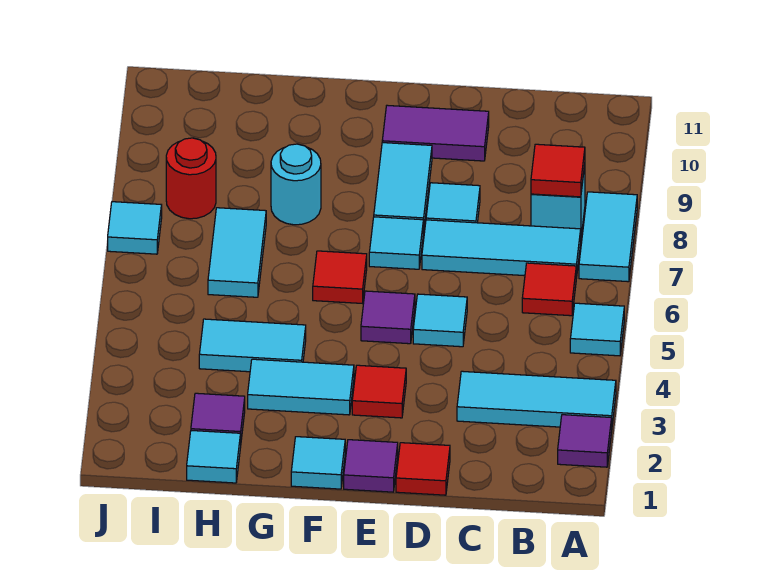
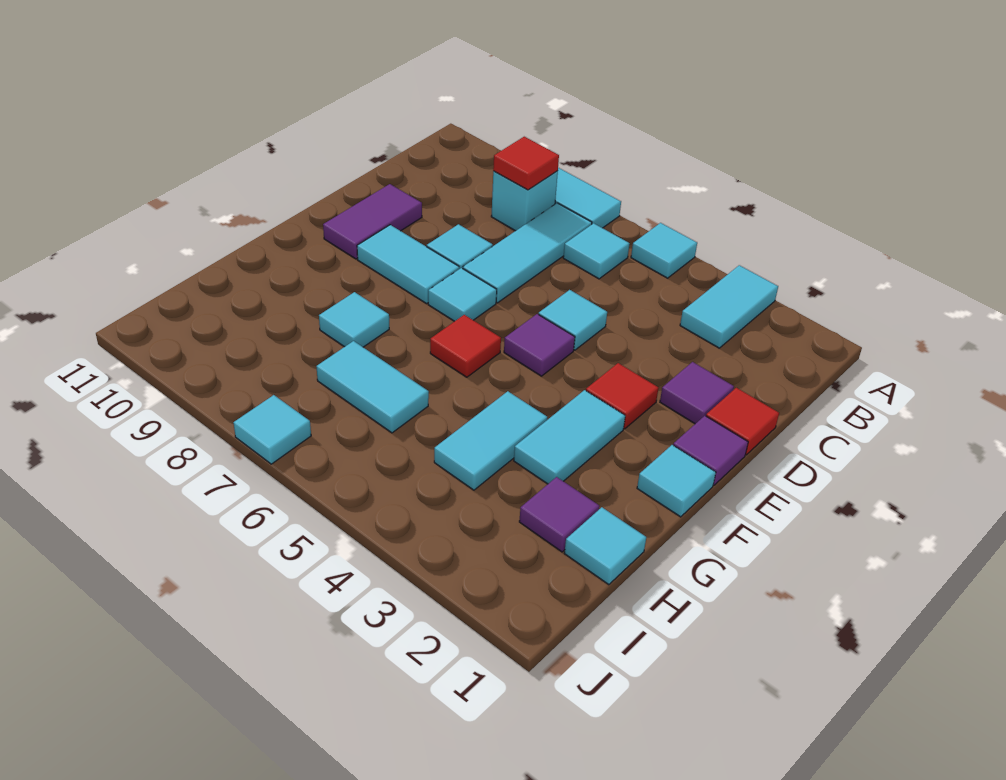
purple 1x1 tile [558,415,612,467] -> purple 1x1 tile moved to [660,362,734,424]
cyan 1x3 tile [457,371,616,427] -> cyan 1x2 tile [680,265,778,348]
red 1x1 tile [522,263,576,316] -> cyan 1x1 tile [563,223,630,279]
cyan 1x1 round brick [271,144,321,225] -> cyan 1x1 tile [319,292,389,347]
red 1x1 round brick [166,138,216,219] -> none

